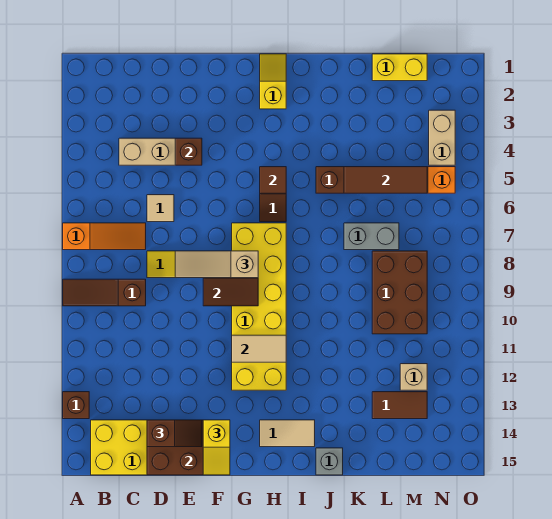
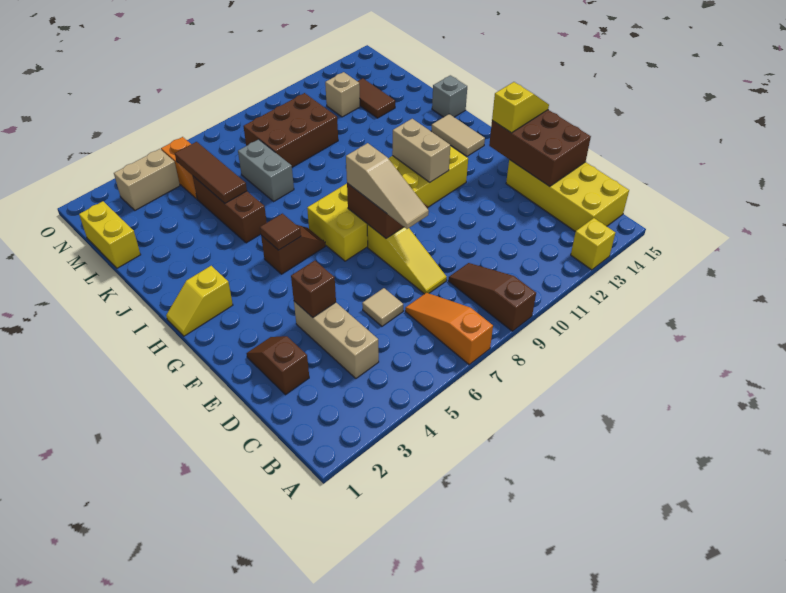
brown 1x3 slope [63,279,146,306] -> brown 1x3 slope turned to [448,263,536,331]
brown 1x1 brick [63,392,89,419] -> yellow 1x1 brick [571,218,615,270]
brown 1x2 slope [147,420,202,447] -> brown 1x2 slope moved to [246,336,309,395]
tan 1x2 tile [232,335,286,362] -> tan 1x2 brick [392,119,450,182]

